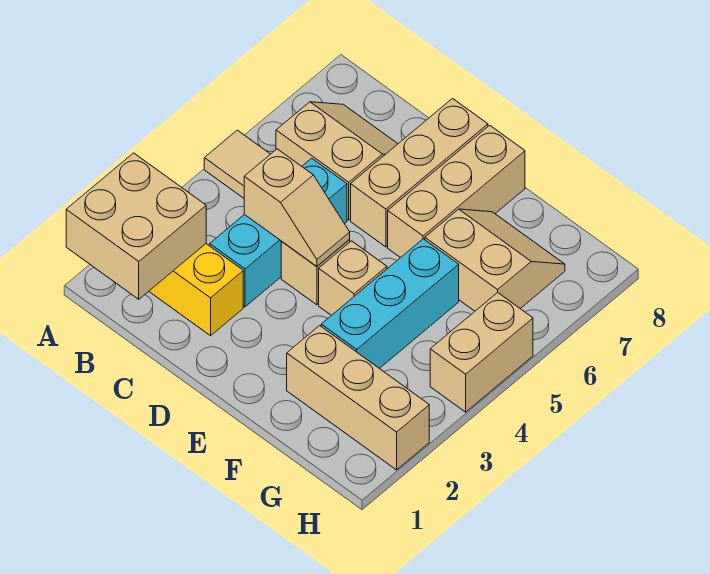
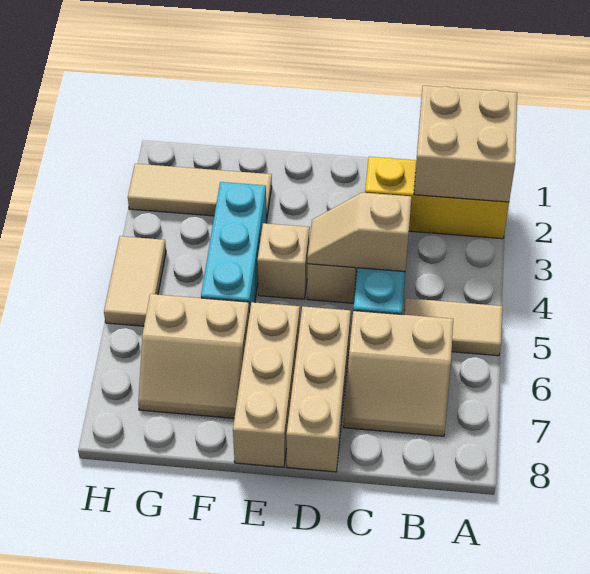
tan 1x3 brick [287,326,429,470] -> tan 1x3 tile [128,164,272,216]
tan 1x2 brick [430,293,533,412] -> tan 1x2 tile [104,236,166,326]

